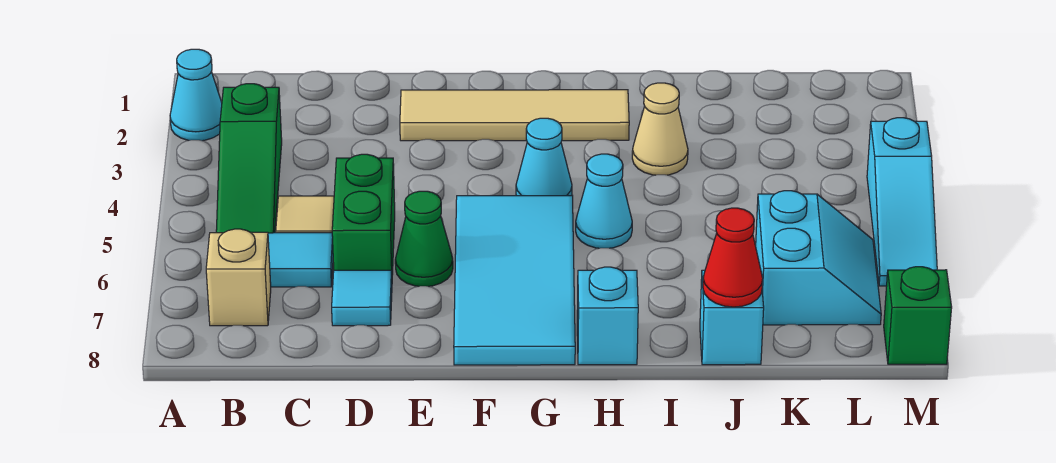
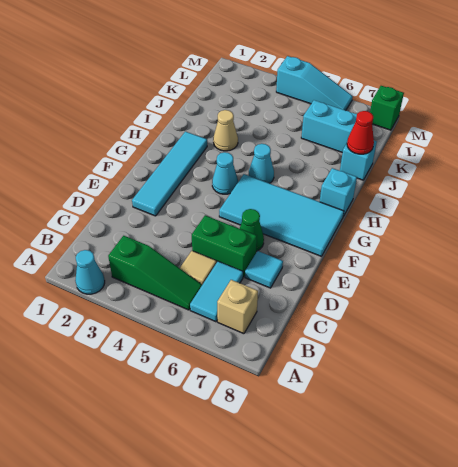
tan 1x4 tile [400,90,629,141] -> cyan 1x4 tile [132,132,207,216]

